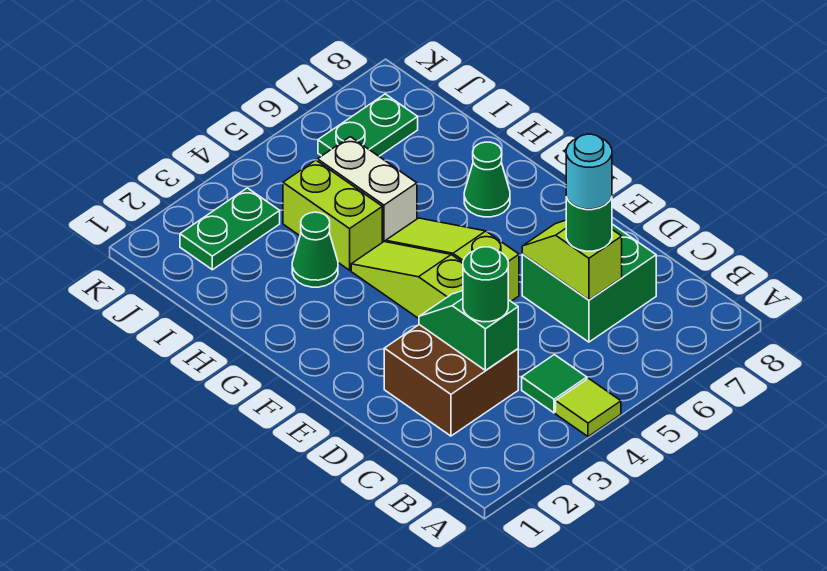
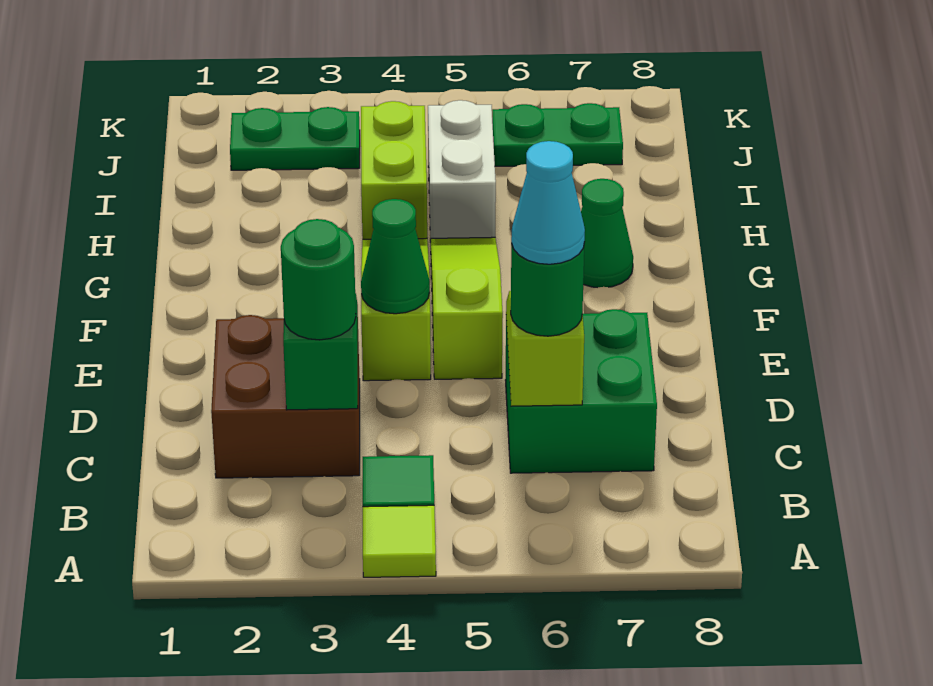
cyan 1x1 round brick [566,134,612,209] -> cyan 1x1 cone [511,141,585,264]
green 1x1 cone [292,212,338,287] -> green 1x1 cone moved to [361,199,430,314]

